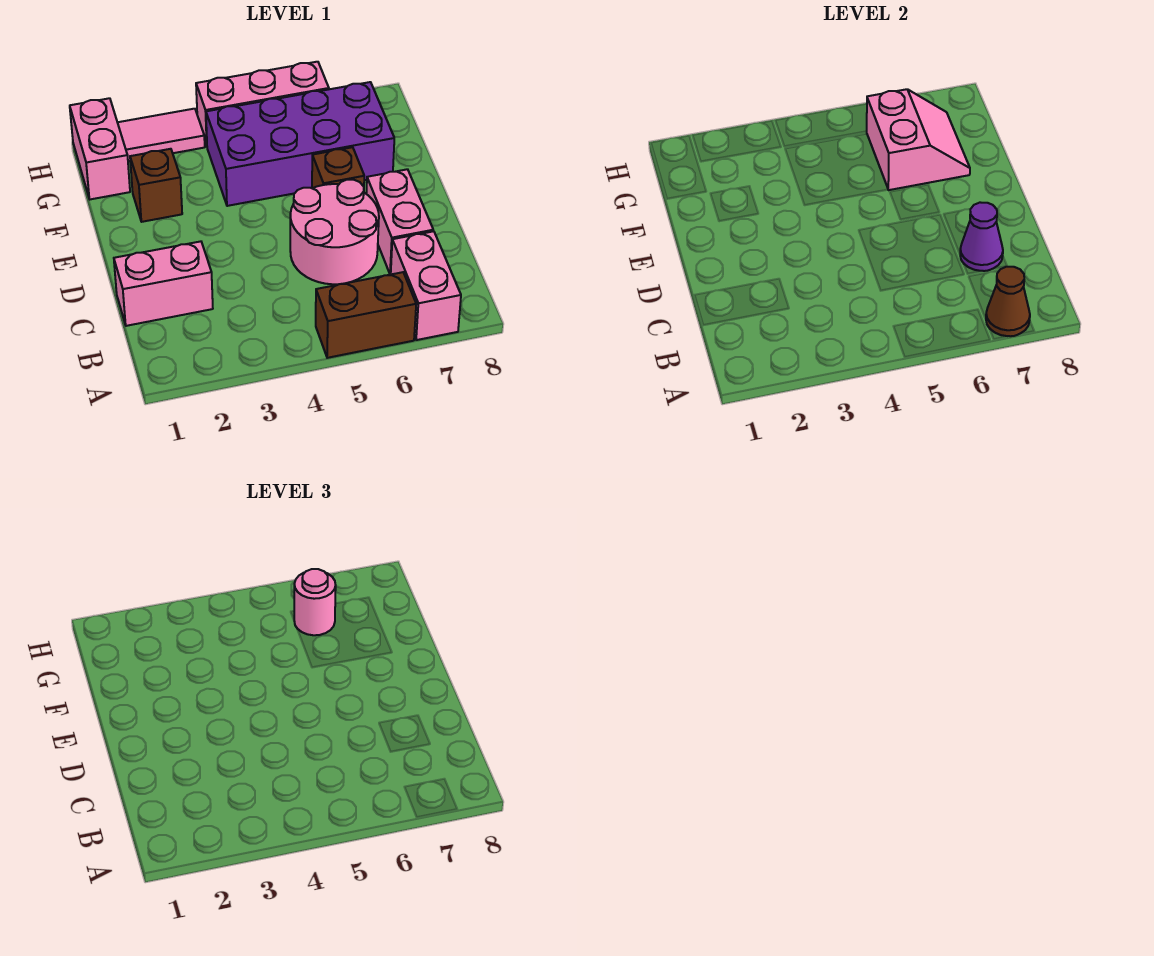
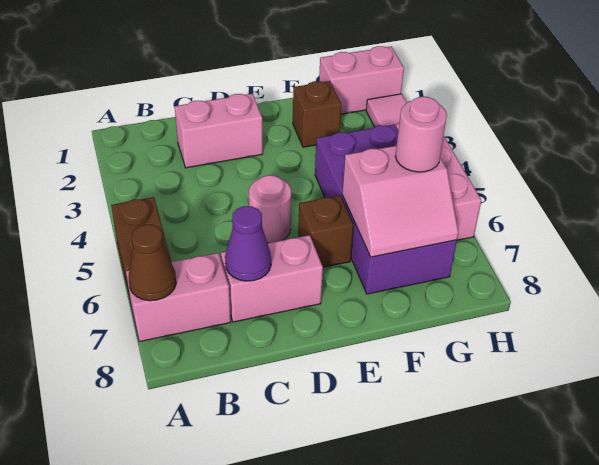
pink 1x2 brick [114,241,213,326] -> pink 1x2 brick turned to [175,94,263,168]
pink 2x2 round brick [290,180,379,284] -> pink 1x1 round brick [249,175,291,243]

